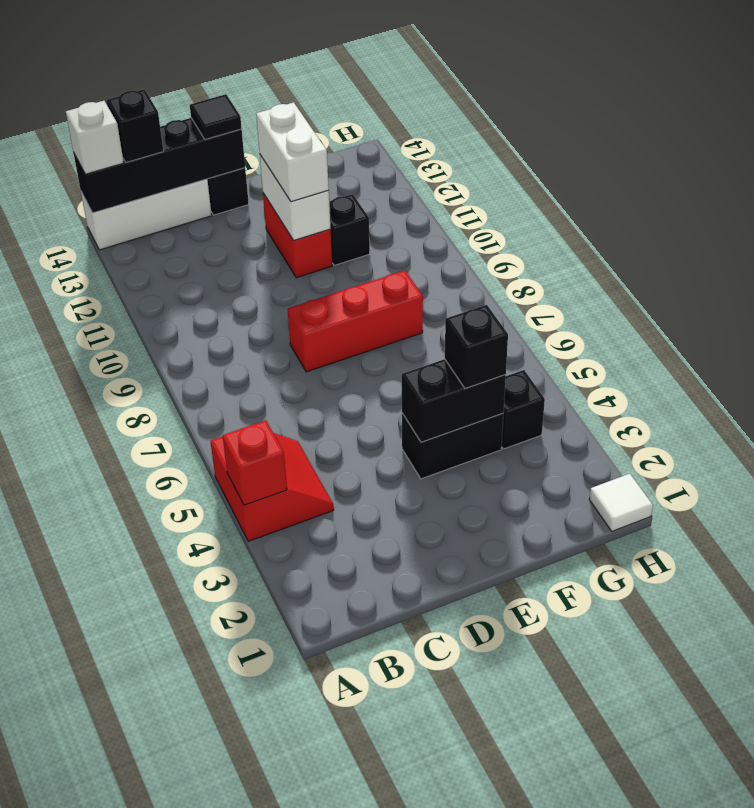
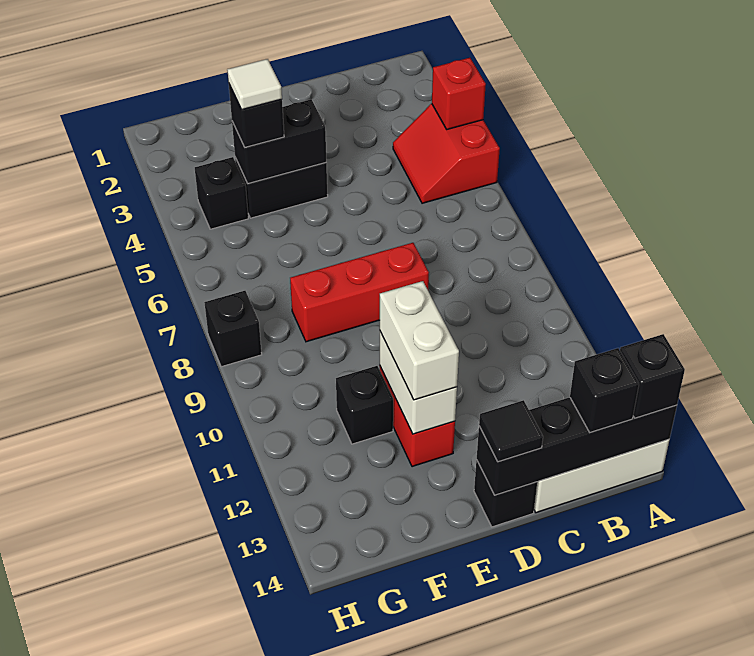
white 1x1 brick [66,101,124,174] -> black 1x1 brick [620,334,685,418]
white 1x1 tile [589,474,653,531] -> white 1x1 tile moved to [227,59,282,110]
none -> black 1x1 brick [204,291,262,367]

